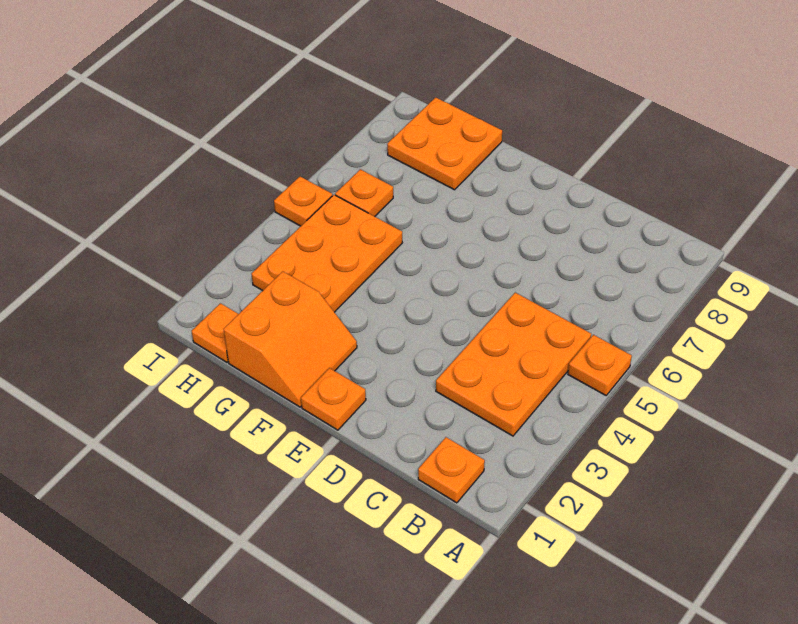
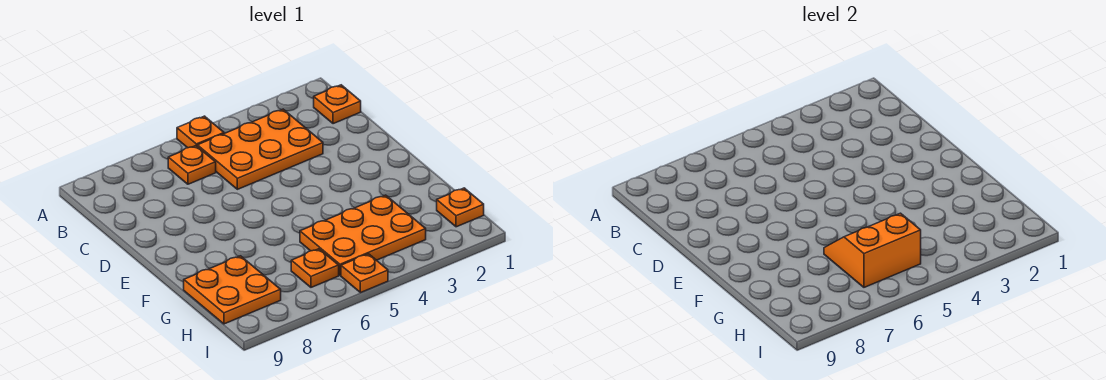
orange 1x1 plate [301,368,366,430] -> orange 1x1 plate moved to [168,146,216,184]
orange 2x2 slope [223,271,357,407] -> orange 2x2 slope moved to [824,213,921,287]

